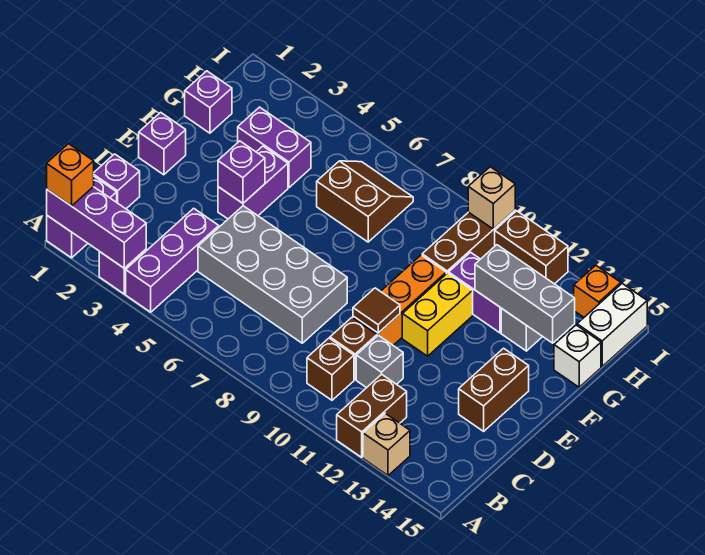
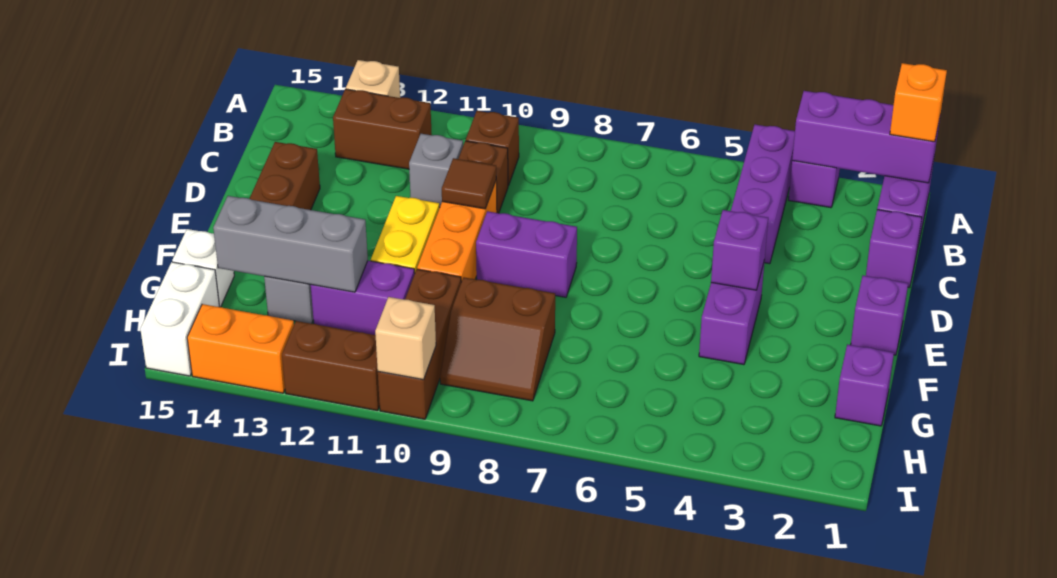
brown 1x2 brick [337,374,407,457] -> brown 1x2 brick turned to [333,89,432,169]
grey 2x4 brick [198,206,347,343] -> none
purple 1x2 brick [238,107,311,188] -> purple 1x2 brick moved to [476,211,577,297]
brown 2x2 slope [317,161,413,242] -> brown 2x2 slope moved to [440,277,555,401]
orange 1x1 brick [574,265,621,317] -> orange 1x2 brick [187,304,294,393]

